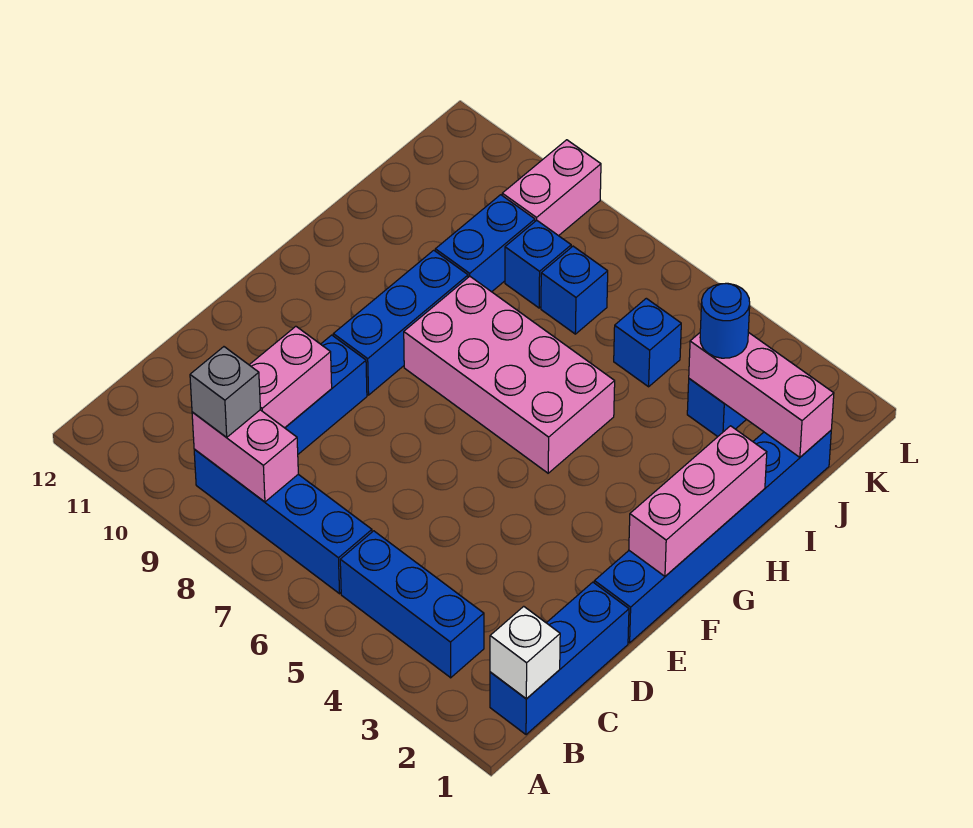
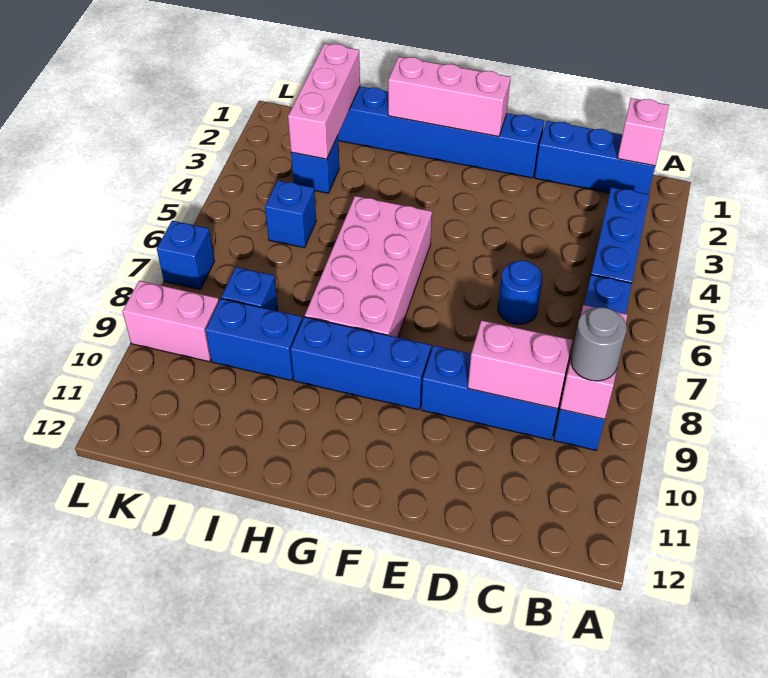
white 1x1 brick [490,606,560,699] -> pink 1x1 brick [618,98,669,166]
grey 1x1 brick [190,347,260,437] -> grey 1x1 round brick [571,307,627,381]
blue 1x1 round brick [700,283,750,358] -> blue 1x1 round brick moved to [498,261,543,325]
blue 1x1 brick [541,246,608,334] -> blue 1x1 brick moved to [157,221,214,290]

